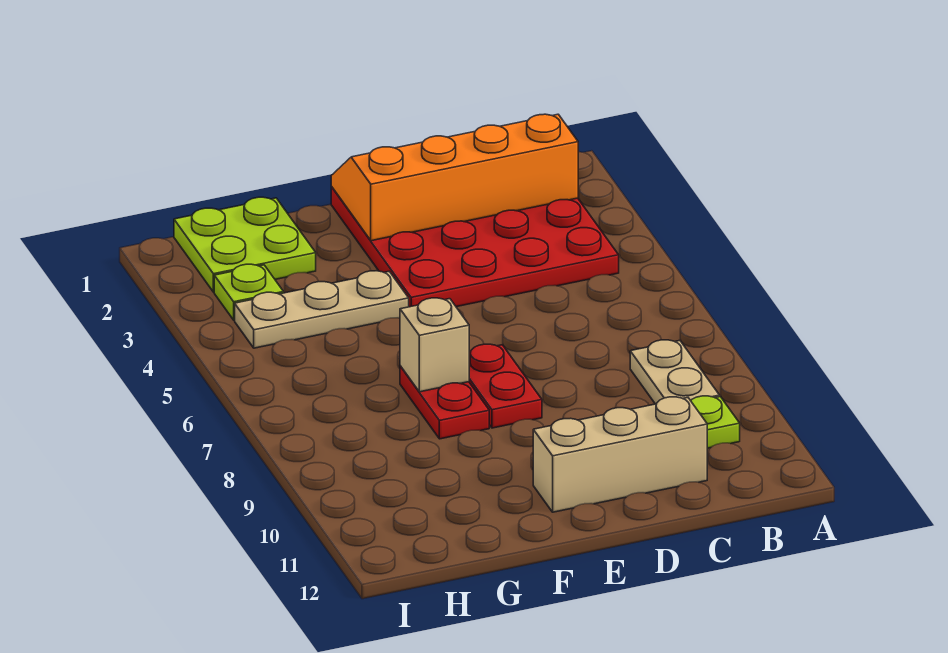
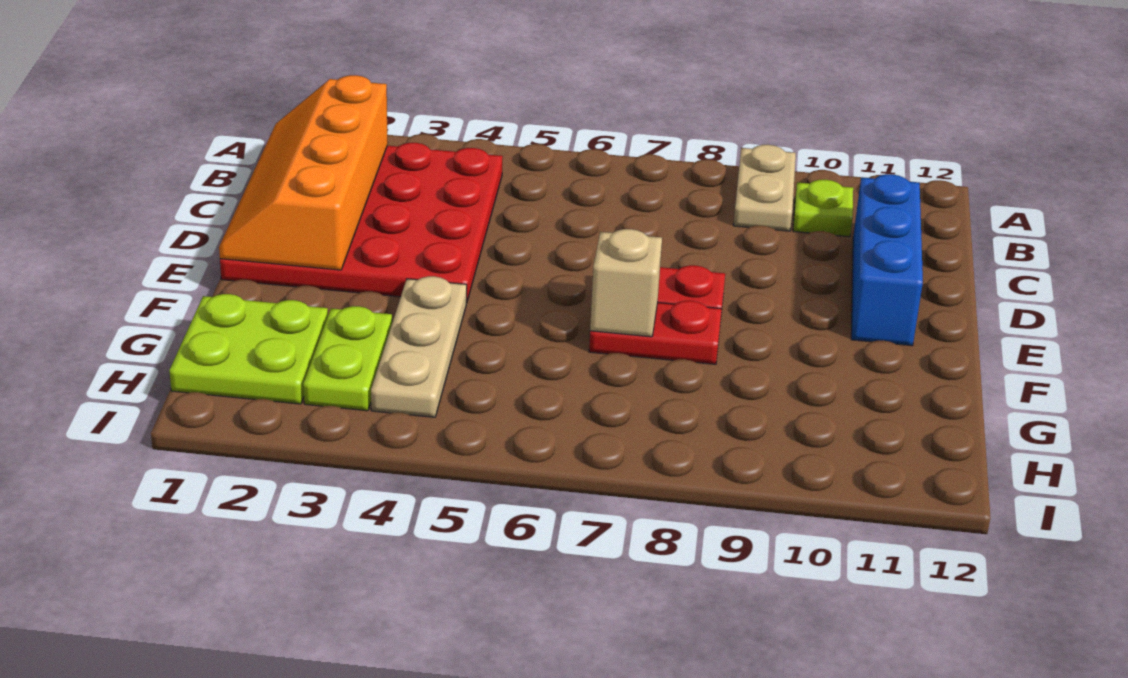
tan 1x2 plate [630,340,720,404] -> tan 1x2 plate turned to [733,145,796,231]
tan 1x3 brick [533,397,707,512] -> blue 1x3 brick [851,174,923,346]
lime 1x1 plate [214,264,284,320] -> lime 1x2 plate [303,306,392,411]

